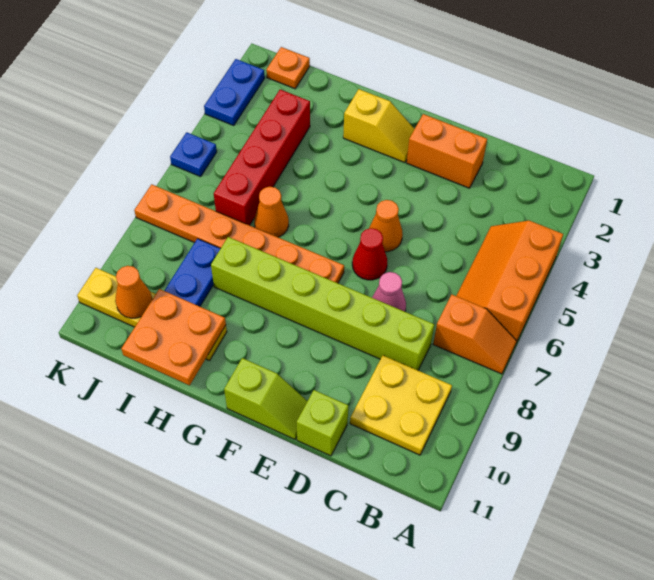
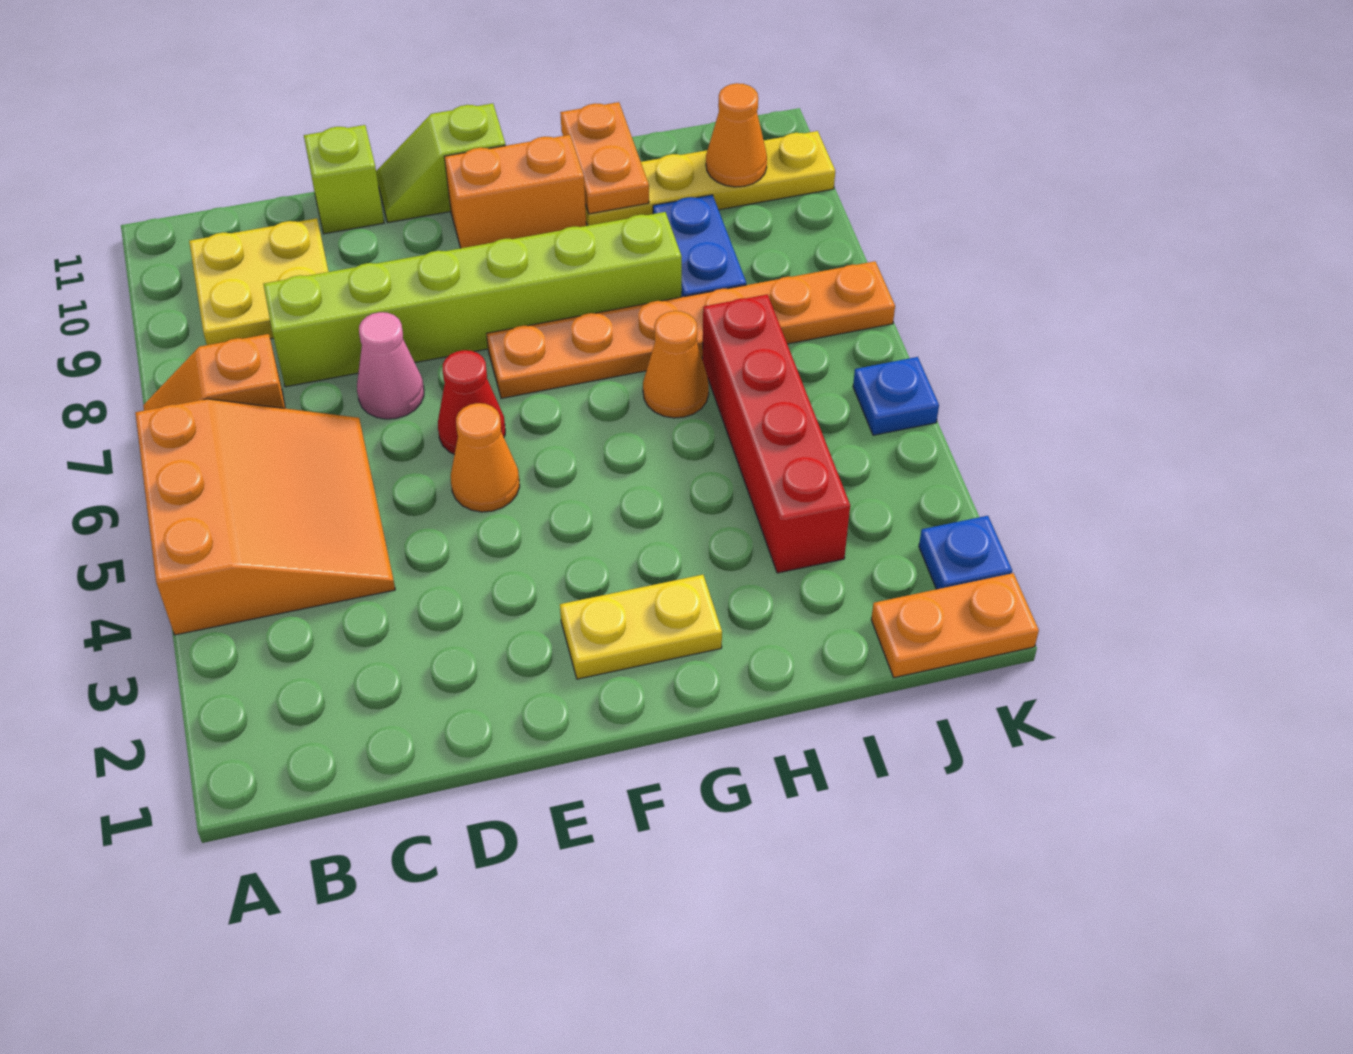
orange 2x3 slope [456,221,563,341] -> orange 3x3 slope [135,399,395,635]
orange 1x2 brick [407,114,487,188] -> orange 1x2 brick moved to [445,135,586,248]
yellow 1x2 slope [343,89,414,163] -> yellow 1x2 plate [560,575,722,679]
orange 2x2 plate [121,289,226,385] -> orange 1x2 plate [560,102,649,214]
orange 1x1 plate [266,47,310,89] -> orange 1x2 plate [871,573,1039,678]
blue 1x2 plate [204,59,265,126] -> blue 1x1 plate [919,516,1012,589]

